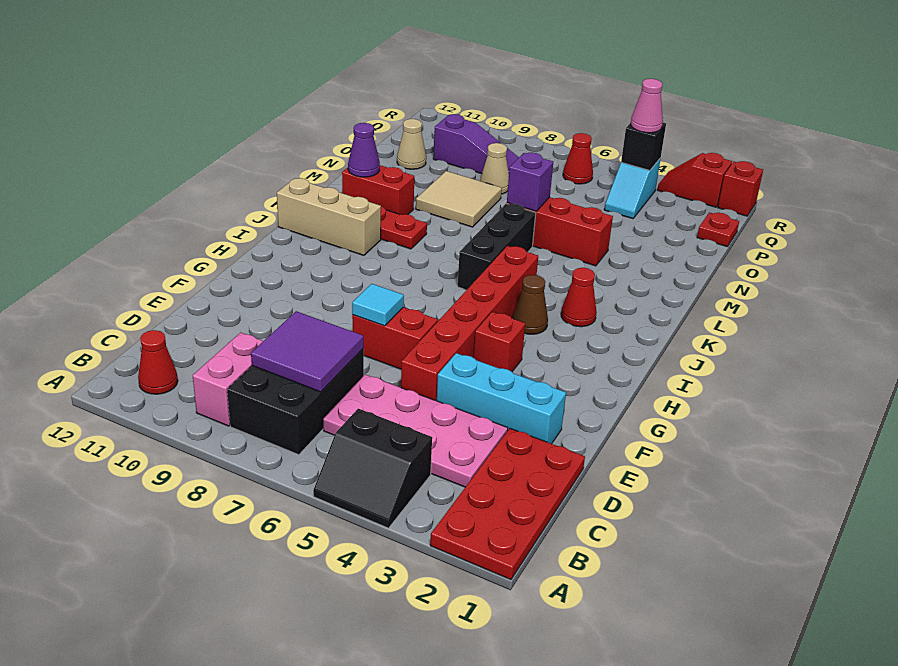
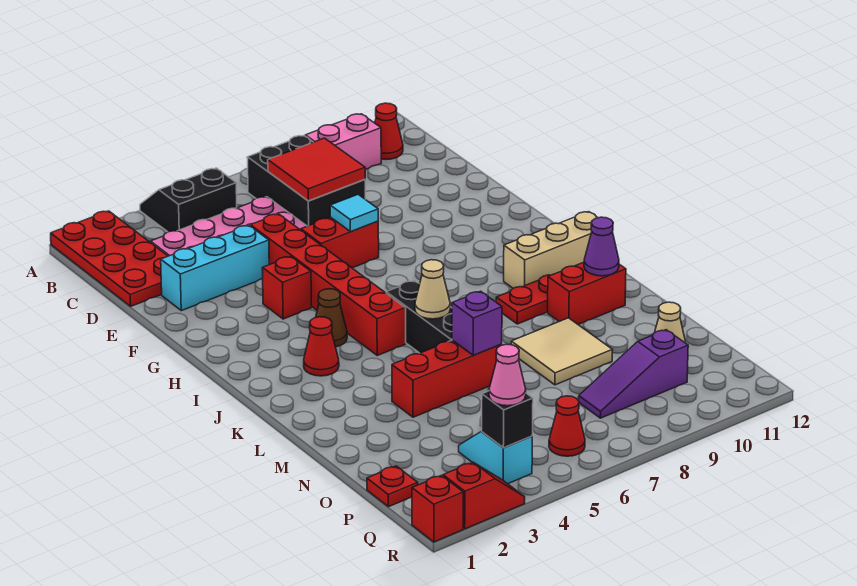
pink 1x2 brick [193,333,263,426] -> pink 1x2 brick turned to [305,114,381,170]
purple 2x2 tile [251,311,364,392] -> red 2x2 tile [268,138,365,201]
tan 1x1 cone [480,143,509,194] -> tan 1x1 cone moved to [415,260,450,319]

